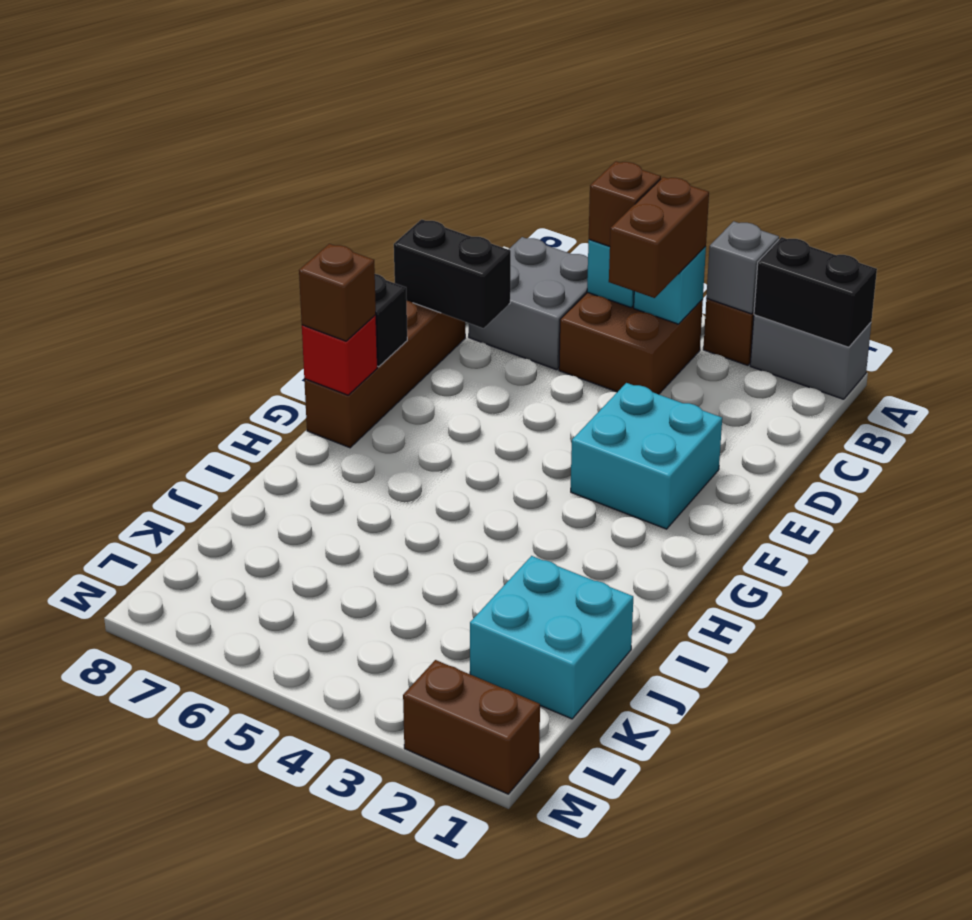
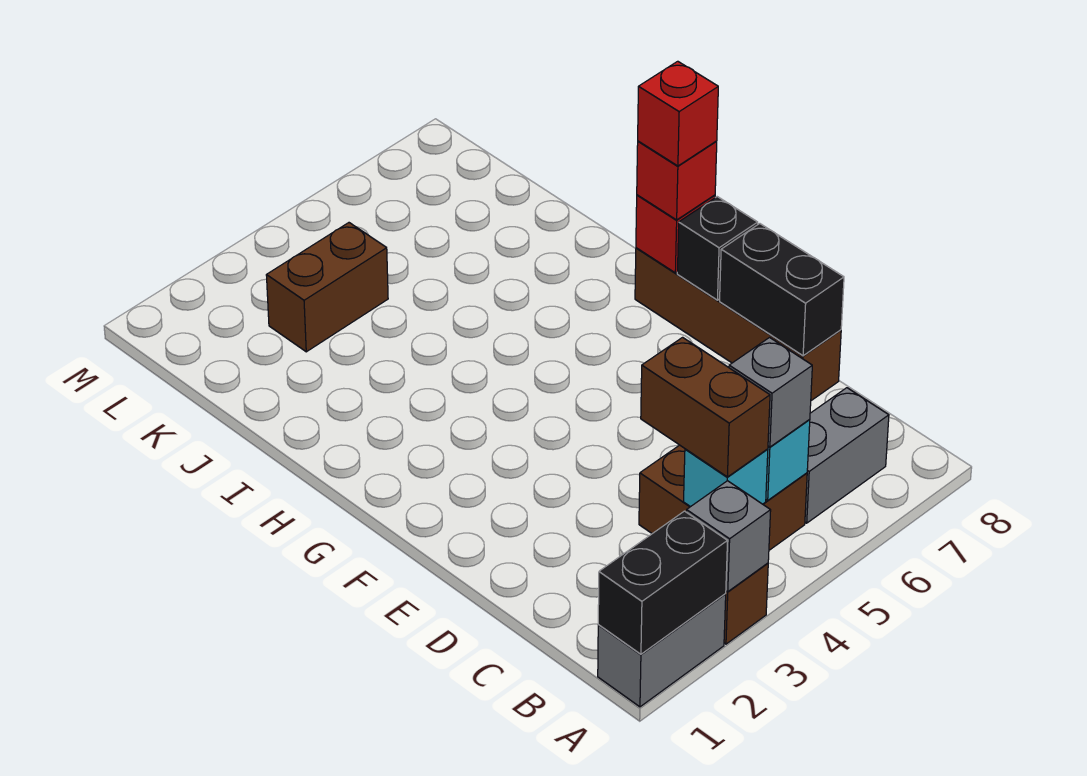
brown 1x1 brick [589,161,661,246] -> grey 1x1 brick [729,338,812,447]
grey 2x2 brick [469,237,588,370] -> grey 1x2 brick [805,388,889,523]
black 1x2 brick [394,219,511,328] -> black 1x2 brick turned to [720,224,844,356]
cyan 2x2 brick [571,383,722,529] -> none
brown 1x1 brick [299,244,376,341] -> red 1x1 brick [637,141,717,220]
none -> red 1x1 brick [638,61,718,166]
cyan 2x2 brick [470,556,633,719] -> none
brown 1x2 brick [403,660,540,794] -> brown 1x2 brick moved to [266,223,388,352]

